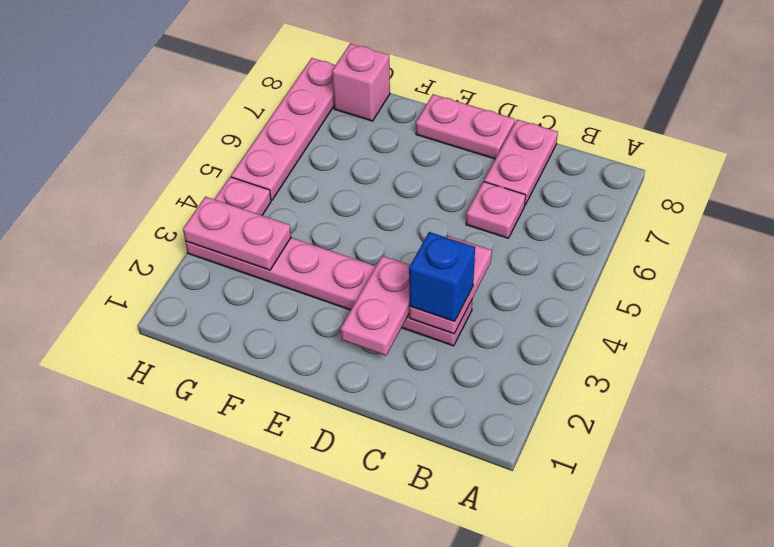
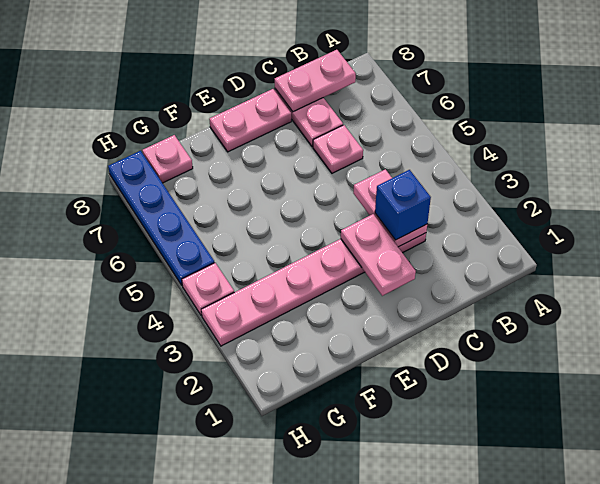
pink 1x2 plate [183,197,291,270] -> pink 1x2 plate moved to [275,50,356,112]
pink 1x1 brick [332,43,390,121] -> pink 1x1 plate [142,135,193,183]
pink 1x4 plate [231,58,335,200] -> blue 1x4 plate [108,151,214,285]

